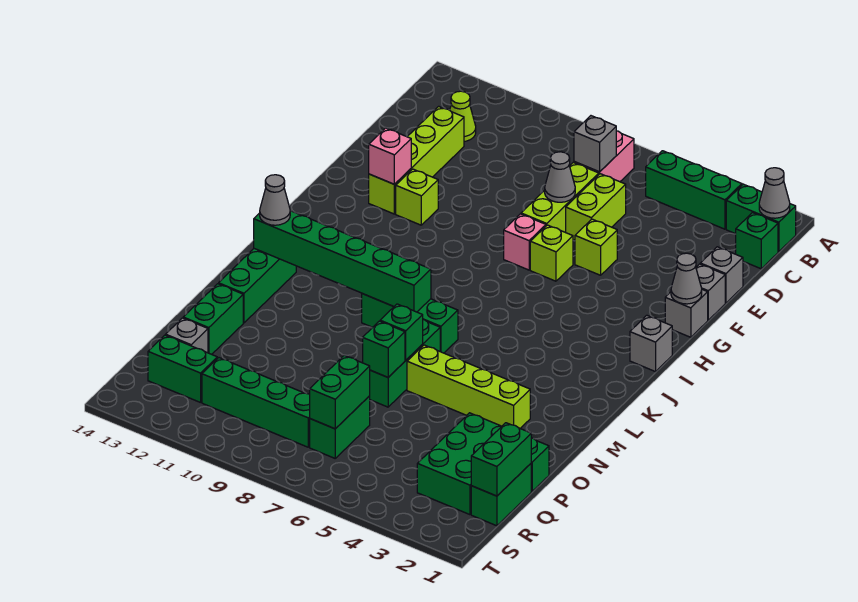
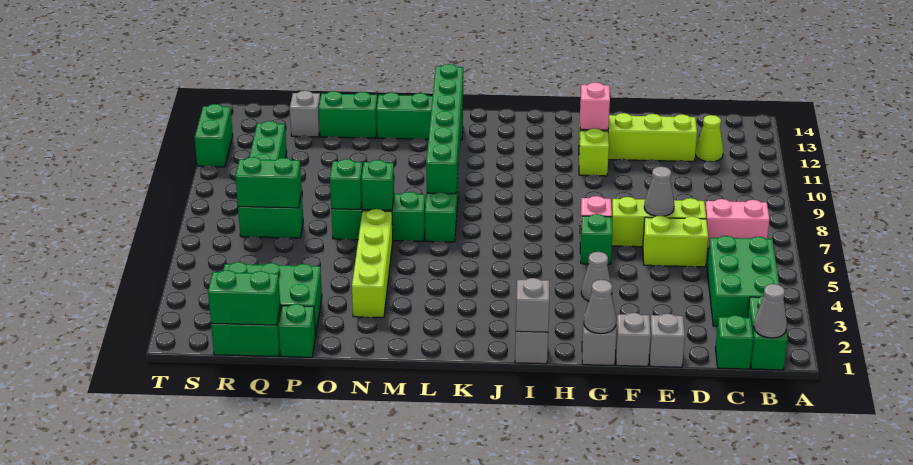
green 1x3 brick [646,151,742,229] -> green 2x3 brick [707,236,779,326]
grey 1x1 brick [574,116,616,172] -> grey 1x1 brick moved to [516,278,549,332]
lime 1x1 brick [575,219,617,275] -> none
lime 1x1 brick [530,225,573,281] -> green 1x1 brick [580,214,612,264]
grey 1x1 cone [260,175,290,225] -> grey 1x1 cone moved to [581,252,611,301]
green 1x2 brick [148,335,217,403] -> green 1x2 brick moved to [195,104,233,167]

